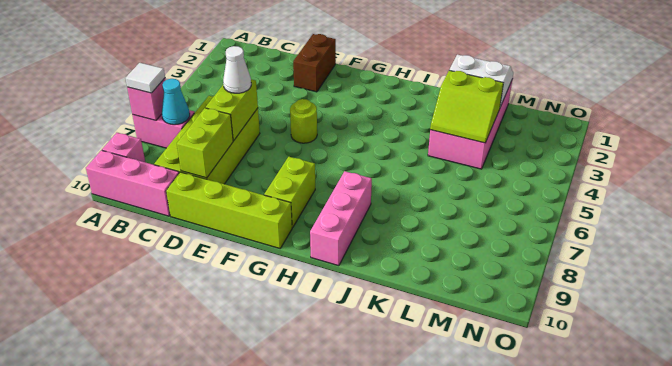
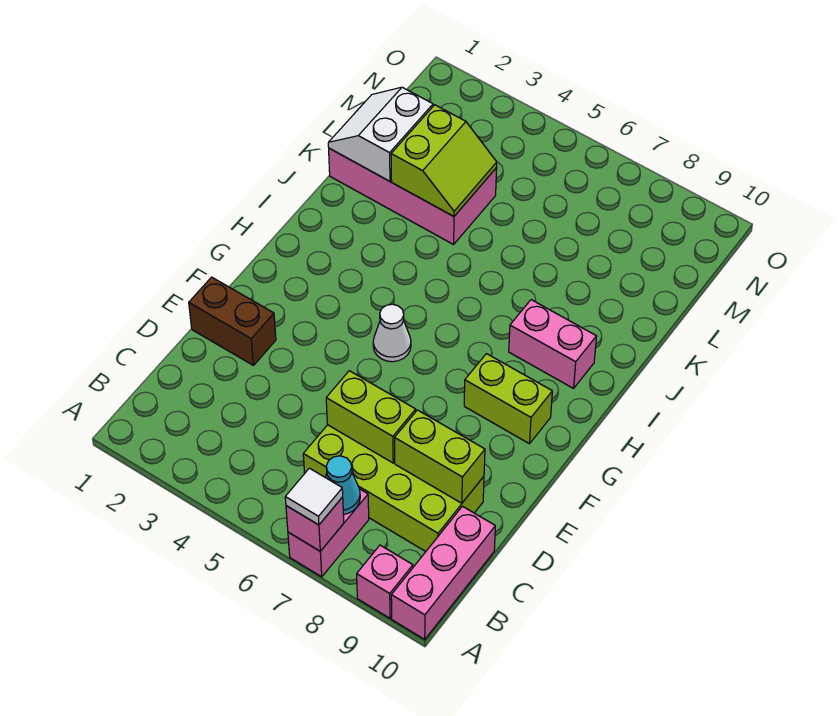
white 1x1 cone [223,46,251,93] -> white 1x1 cone moved to [373,304,411,362]
lime 1x4 brick [166,172,292,248] -> none
lime 1x1 round brick [290,99,317,143] -> none
pink 1x3 brick [310,171,372,266] -> pink 1x2 brick [509,300,597,388]

